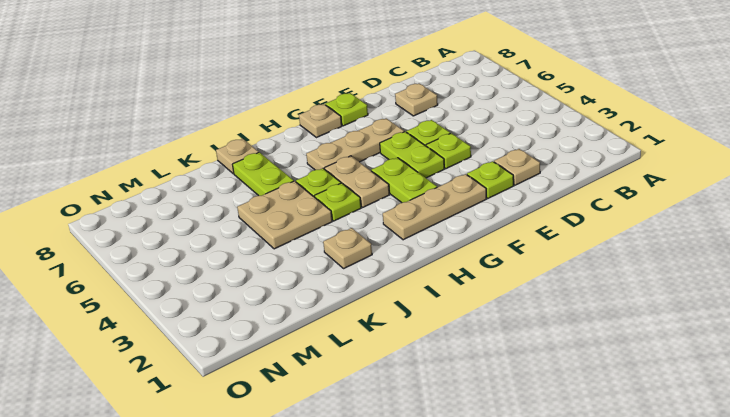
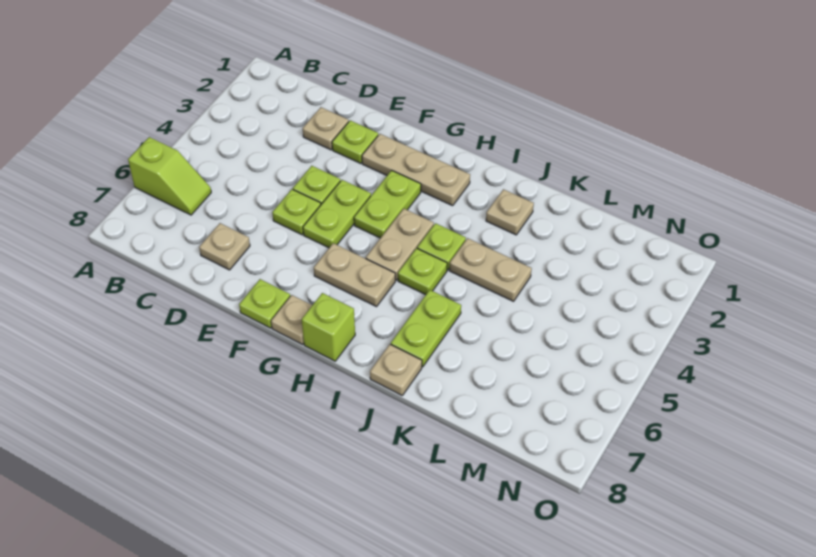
none -> lime 1x2 slope [128,137,211,215]
tan 1x3 plate [306,118,404,170] -> tan 1x2 plate [314,243,395,307]
none -> lime 1x1 brick [302,293,355,361]
tan 2x2 plate [237,181,332,249] -> tan 1x2 plate [449,238,532,301]

